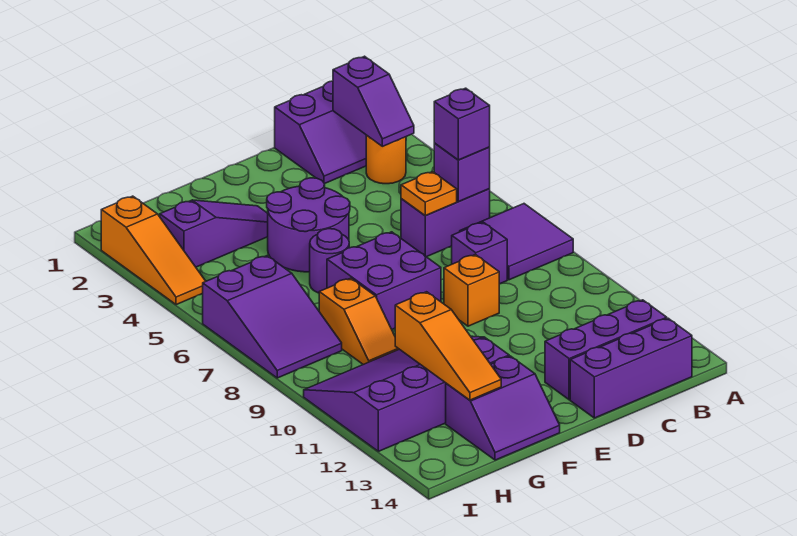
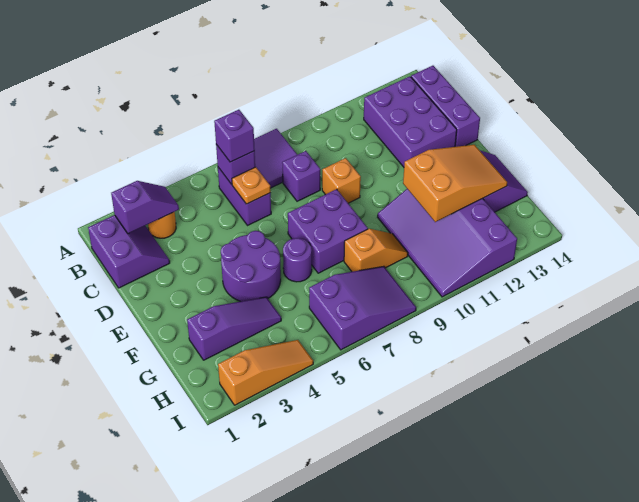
purple 1x3 brick [545,300,667,400] -> purple 2x3 brick [364,76,457,167]
purple 1x3 slope [160,200,268,267] -> purple 1x3 slope turned to [187,297,281,360]
orange 1x3 slope [395,292,501,400] -> orange 2x3 slope [403,145,507,222]

